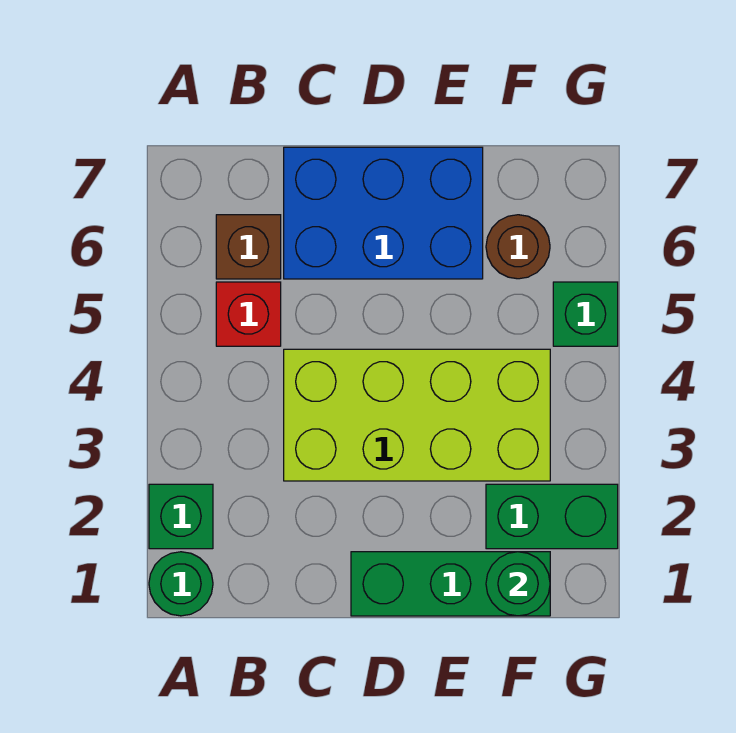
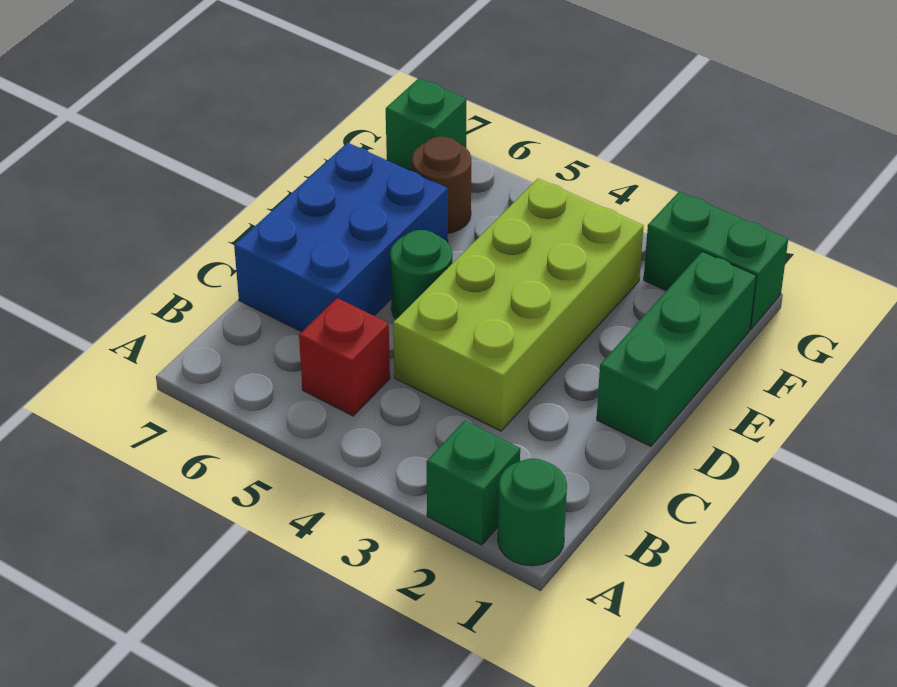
brown 1x1 brick [216,215,281,279] -> none
green 1x1 round brick [486,552,550,616] -> green 1x1 round brick moved to [390,230,452,319]
green 1x2 brick [486,484,618,549] -> green 1x2 brick turned to [644,191,788,329]
green 1x1 brick [553,282,618,346] -> green 1x1 brick moved to [386,78,467,171]

